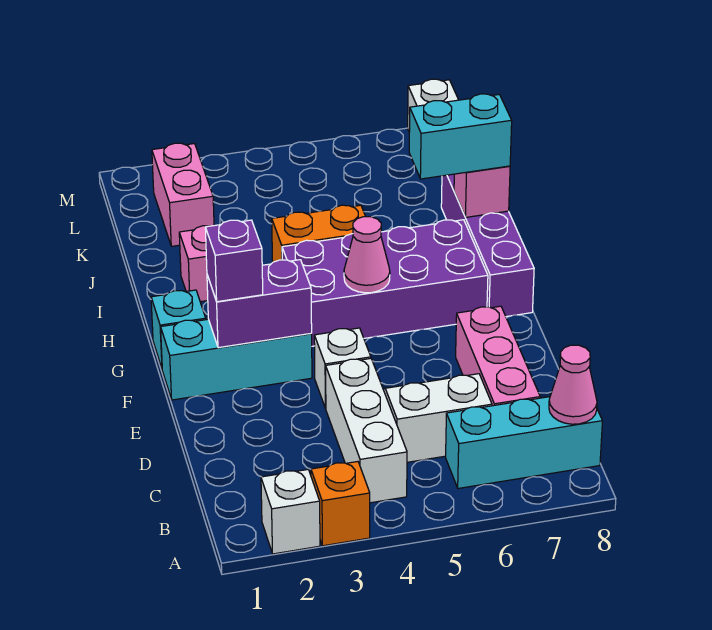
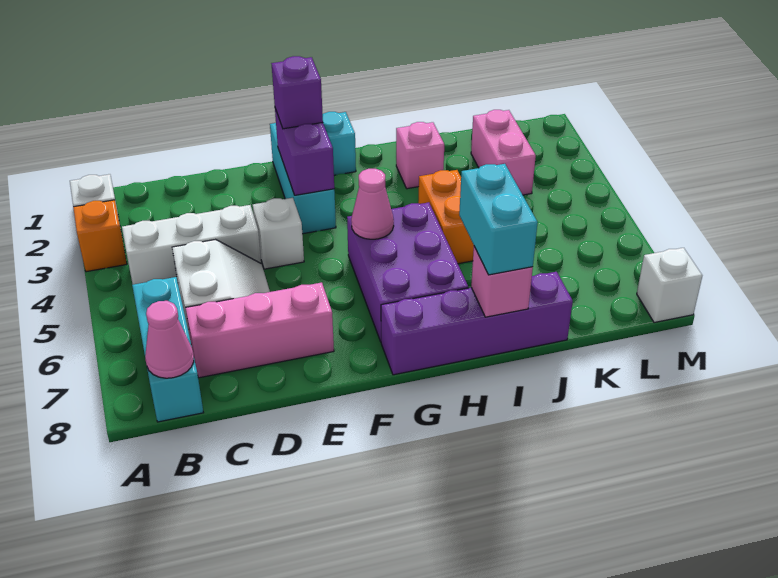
purple 2x4 brick [282,220,488,346] -> purple 2x3 brick [347,202,468,341]
pink 1x2 brick [152,143,214,246] -> pink 1x2 brick turned to [471,110,536,195]

